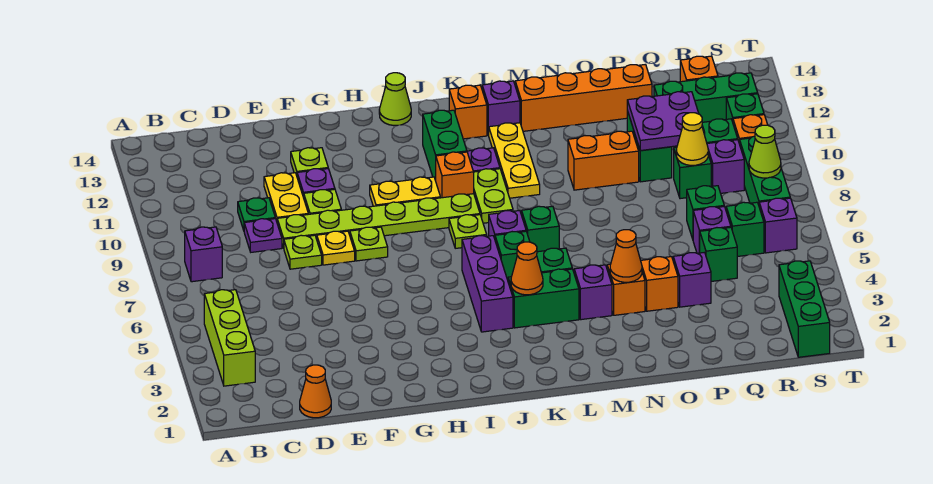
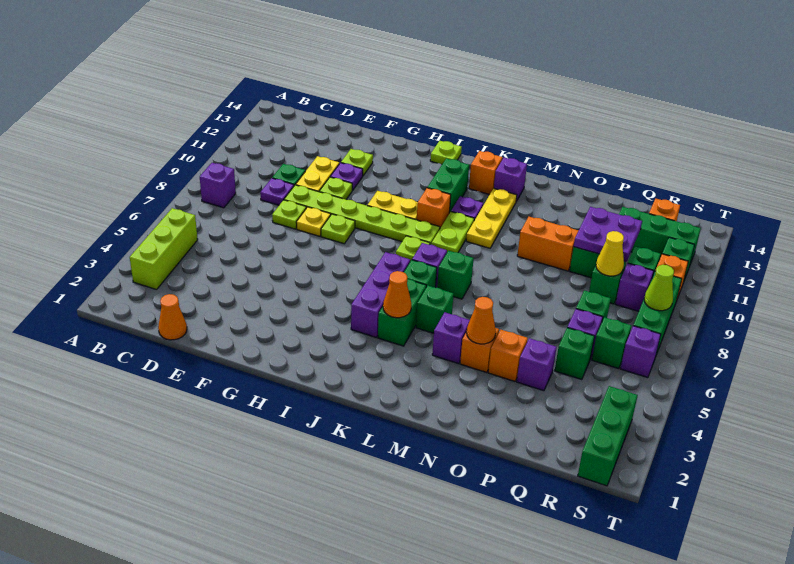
lime 1x1 cone [379,73,411,126] -> lime 1x1 plate [430,141,462,164]
green 1x2 brick [508,269,579,328] -> green 1x2 brick turned to [378,279,426,346]
orange 1x4 brick [515,64,652,131] -> none

